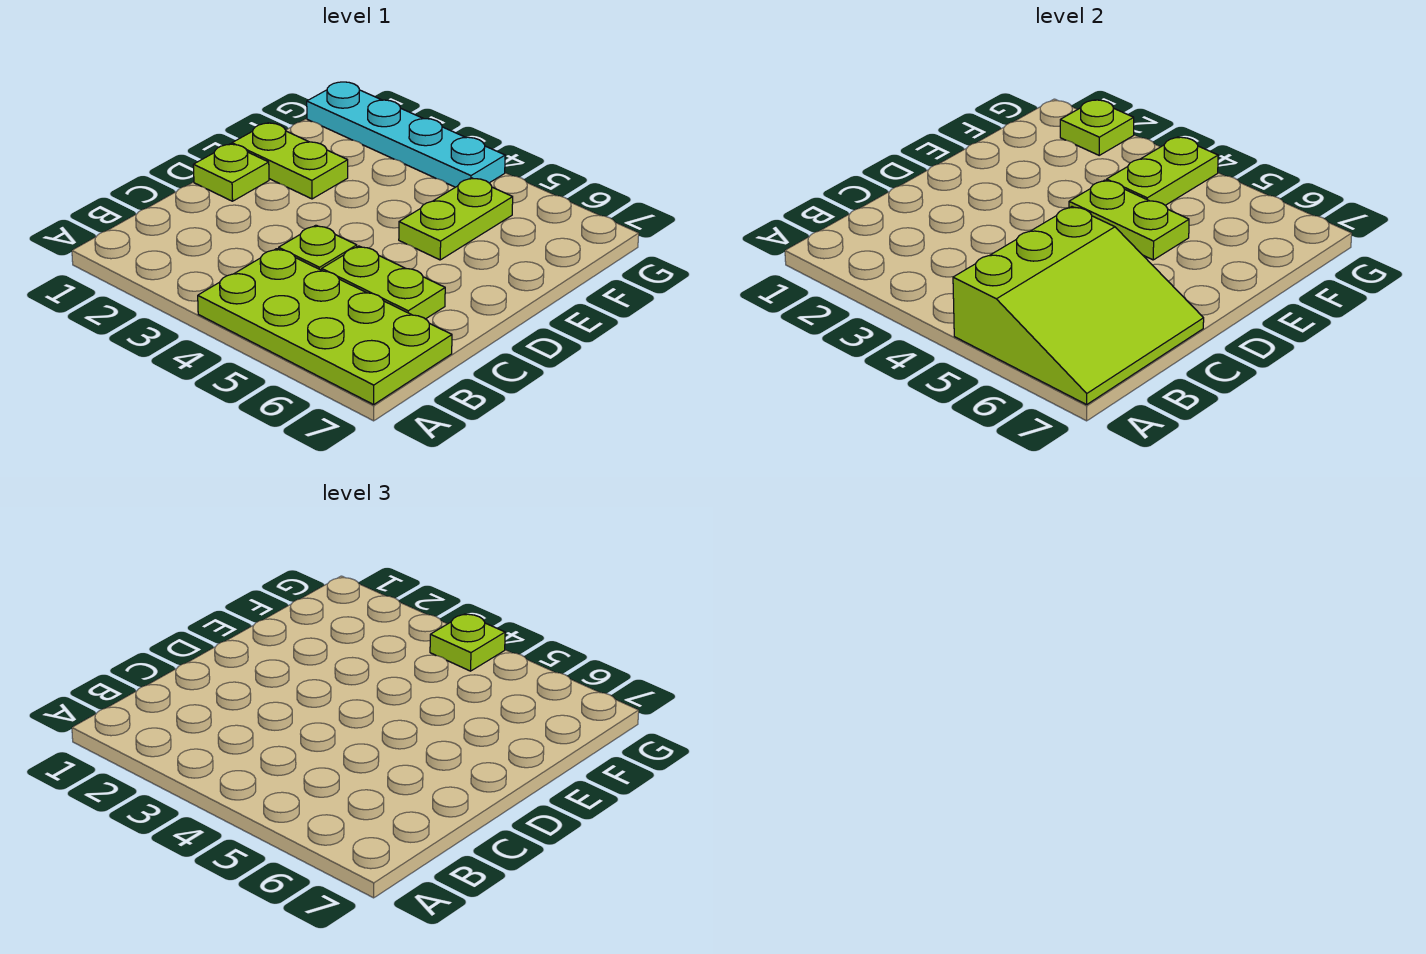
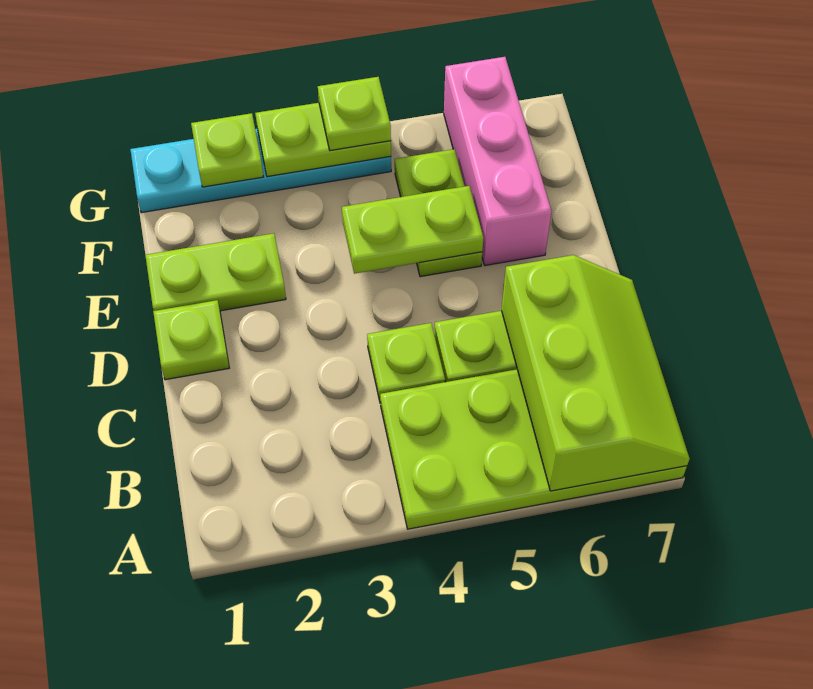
lime 3x3 slope [953,207,1204,405] -> lime 2x3 slope [501,255,689,491]
none -> pink 1x3 brick [444,57,551,265]
lime 1x2 plate [1107,137,1218,205] -> lime 1x2 plate turned to [255,103,391,177]

